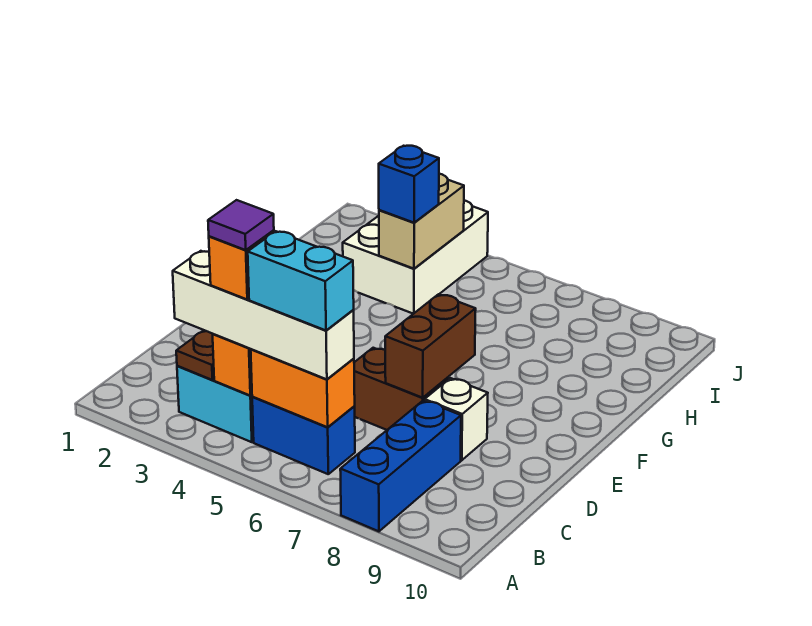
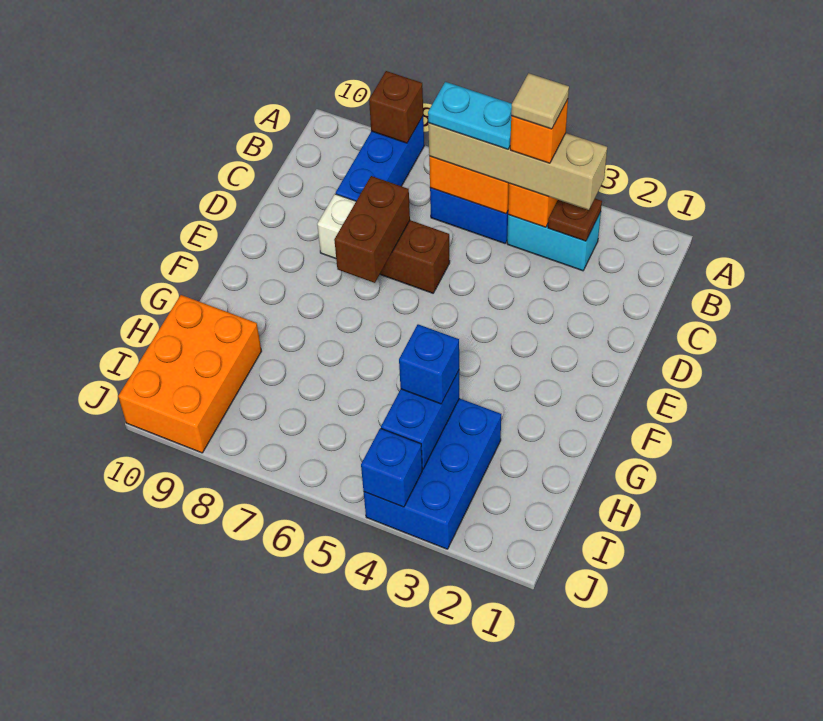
none -> brown 1x1 brick [369,71,423,143]
white 1x4 brick [173,251,354,379] -> tan 1x4 brick [428,123,607,210]
purple 1x1 tile [208,200,274,250] -> tan 1x1 tile [511,73,569,129]
cyan 1x2 brick [248,231,354,330] -> cyan 1x2 plate [428,82,512,149]
white 2x3 brick [343,201,488,314] -> blue 2x3 brick [364,398,501,549]
tan 1x2 brick [379,174,464,269] -> blue 1x2 brick [381,371,459,469]
none -> orange 2x3 brick [118,295,261,453]
none -> blue 1x1 brick [361,428,422,507]

